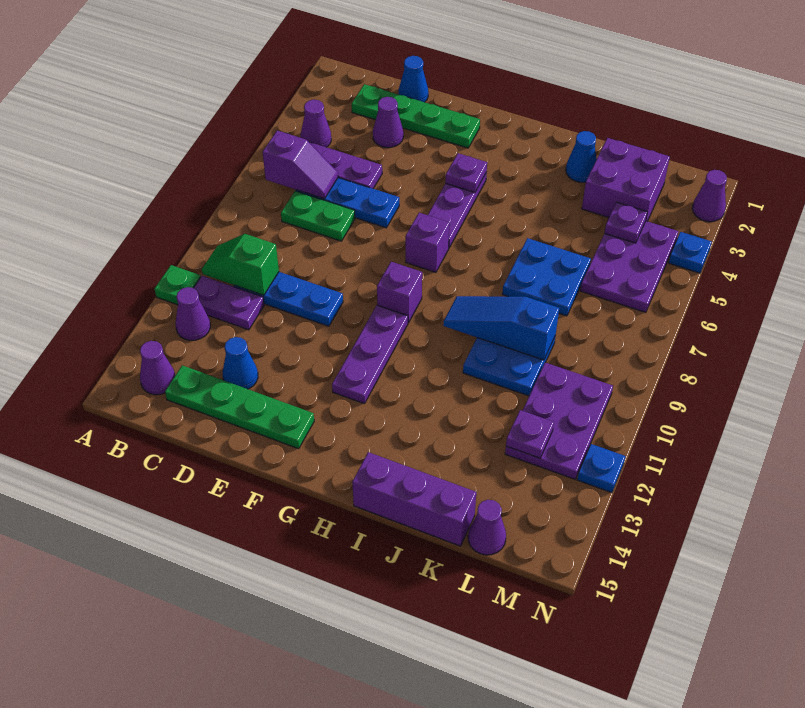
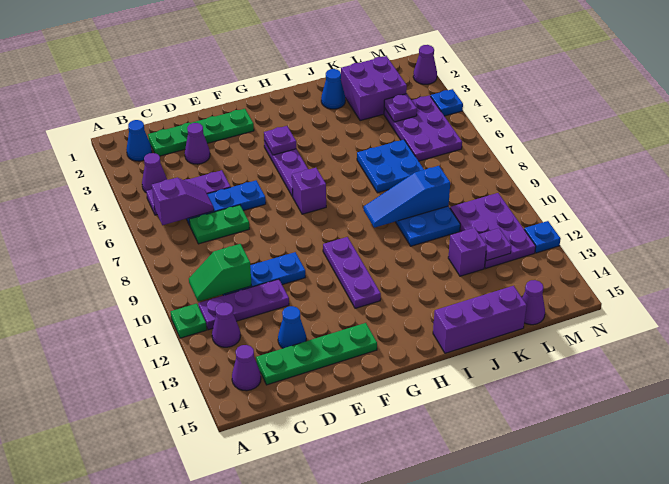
purple 1x2 plate [194,276,264,330] -> purple 1x3 plate [198,279,289,330]
blue 1x1 cone [398,56,428,102] -> blue 1x1 cone moved to [126,120,152,161]
purple 1x1 brick [377,262,422,323] -> purple 1x1 brick moved to [448,228,487,276]

